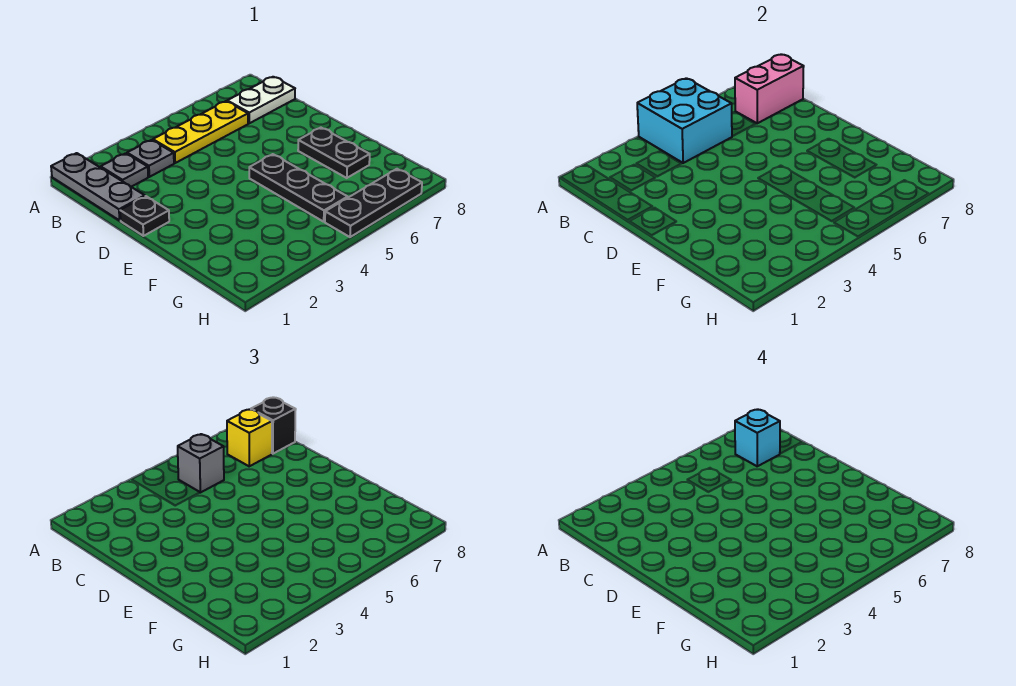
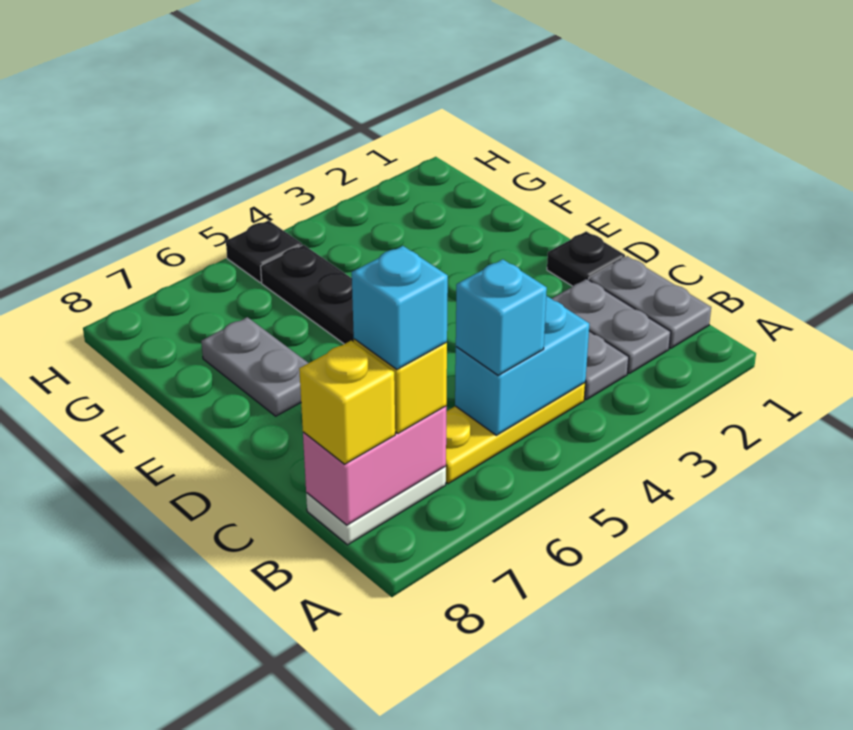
grey 1x3 plate [51,153,145,220] -> grey 1x2 plate [589,256,711,348]
cyan 2x2 brick [637,78,732,163] -> cyan 1x2 brick [455,296,589,435]
grey 1x1 plate [101,153,148,187] -> grey 1x2 plate [551,279,671,373]
grey 1x1 brick [178,434,224,493] -> cyan 1x1 brick [456,259,547,375]
black 1x1 brick [251,397,296,454] -> yellow 1x1 brick [299,341,395,464]
black 1x2 plate [298,128,370,178] -> grey 1x2 plate [201,317,308,416]
black 1x3 plate [325,169,422,237] -> black 1x1 plate [226,220,302,283]

